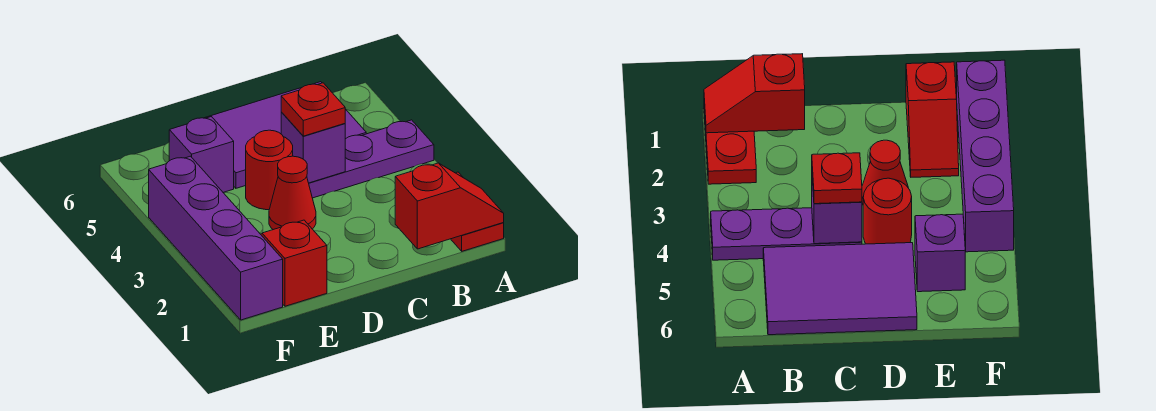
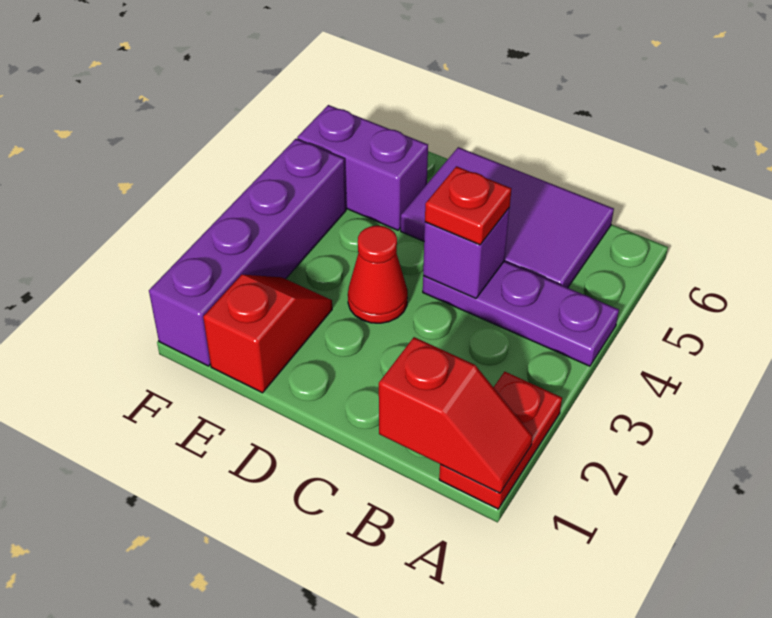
red 1x1 round brick [246,130,293,210] -> none
purple 1x1 brick [169,117,234,193] -> purple 1x2 brick [297,105,428,230]

